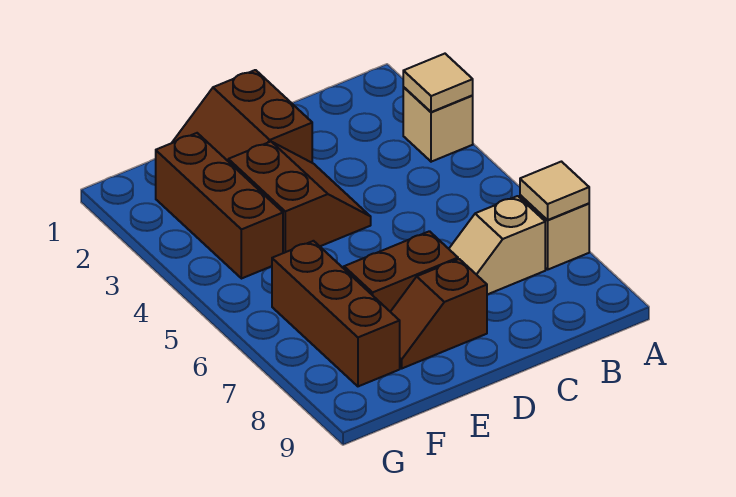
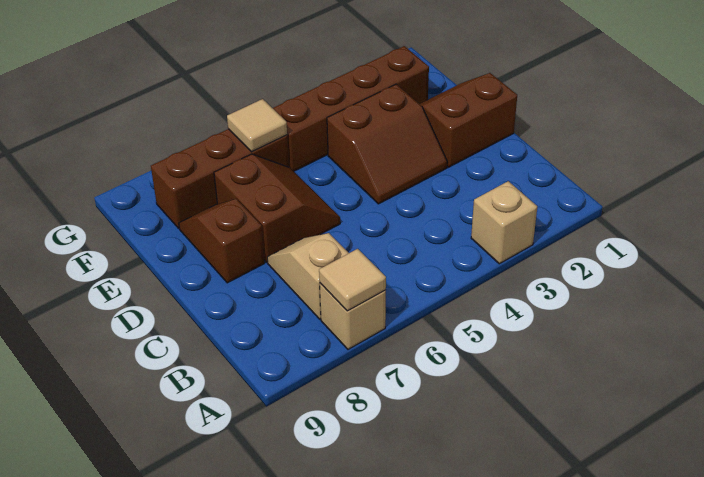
tan 1x1 tile [403,54,473,112] -> tan 1x1 tile moved to [227,99,287,152]
brown 1x3 brick [156,133,283,279] -> brown 1x4 brick [273,46,429,171]

